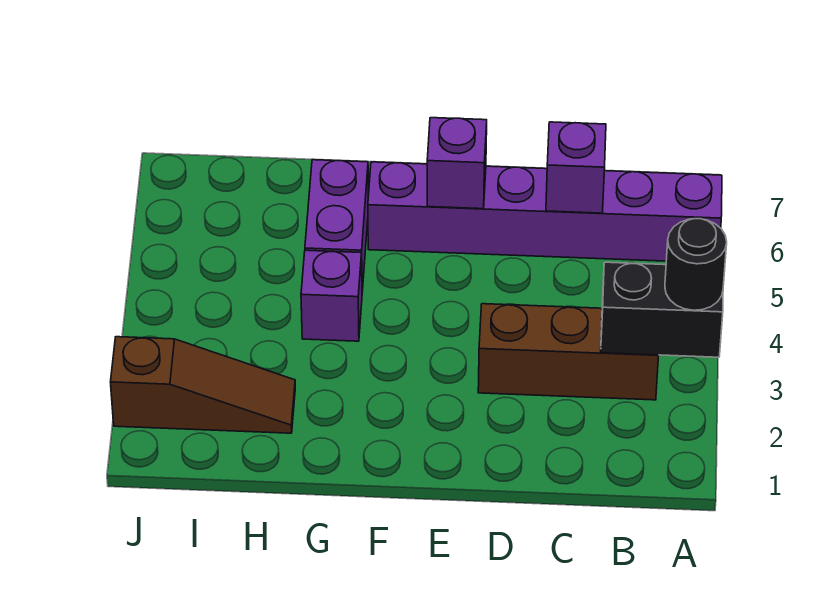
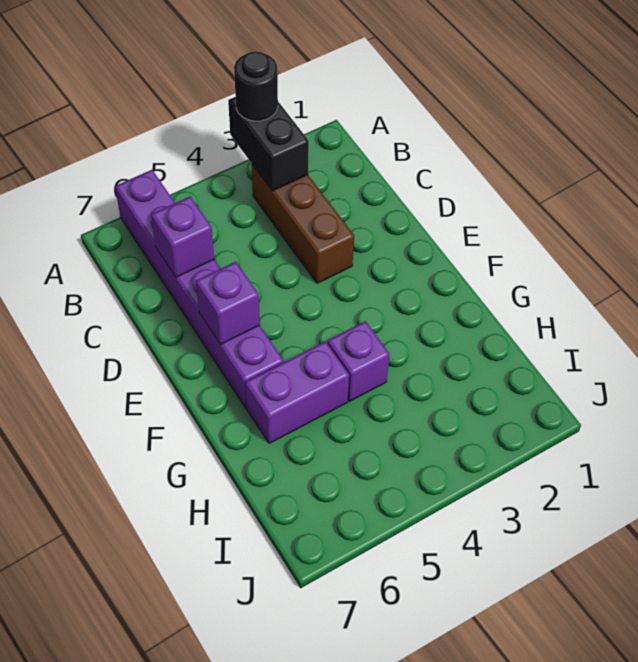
brown 1x3 slope [111,337,295,433] -> none

